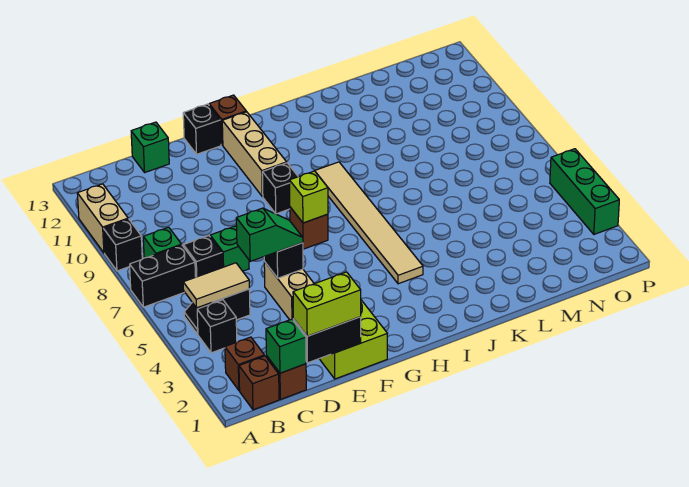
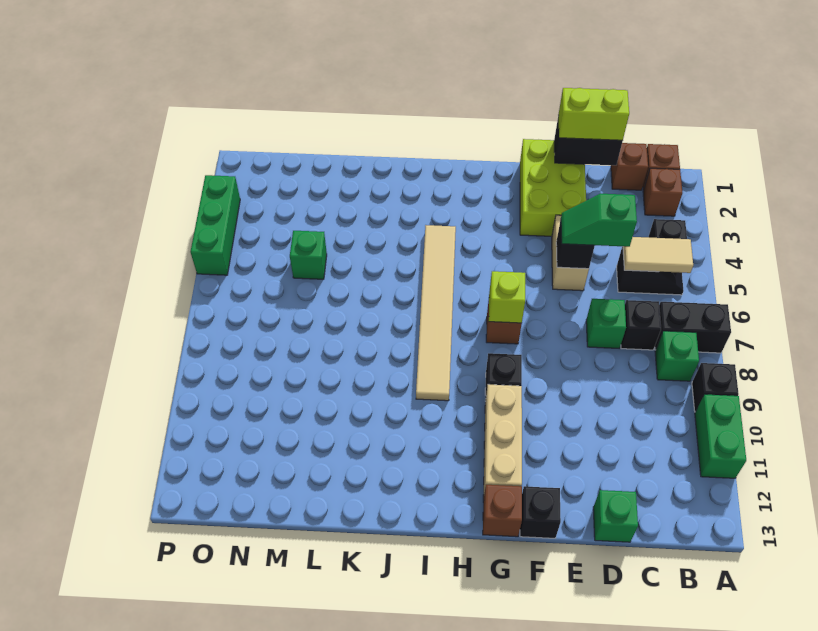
tan 1x2 brick [77,184,128,253] -> green 1x2 brick [695,394,746,478]
green 1x1 brick [266,319,306,373] -> green 1x1 brick moved to [290,231,327,279]

